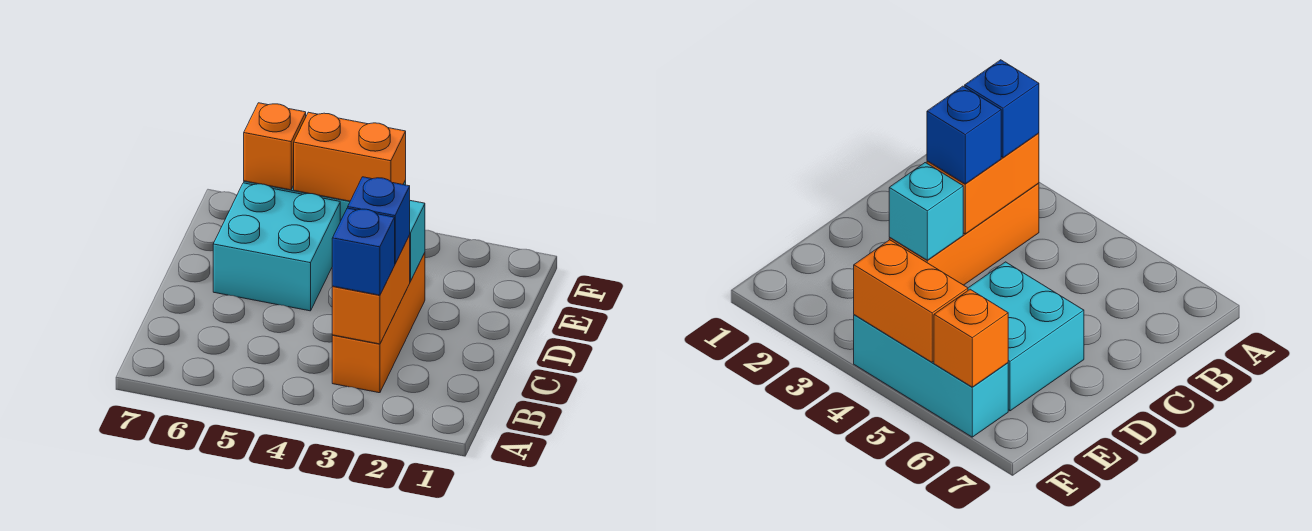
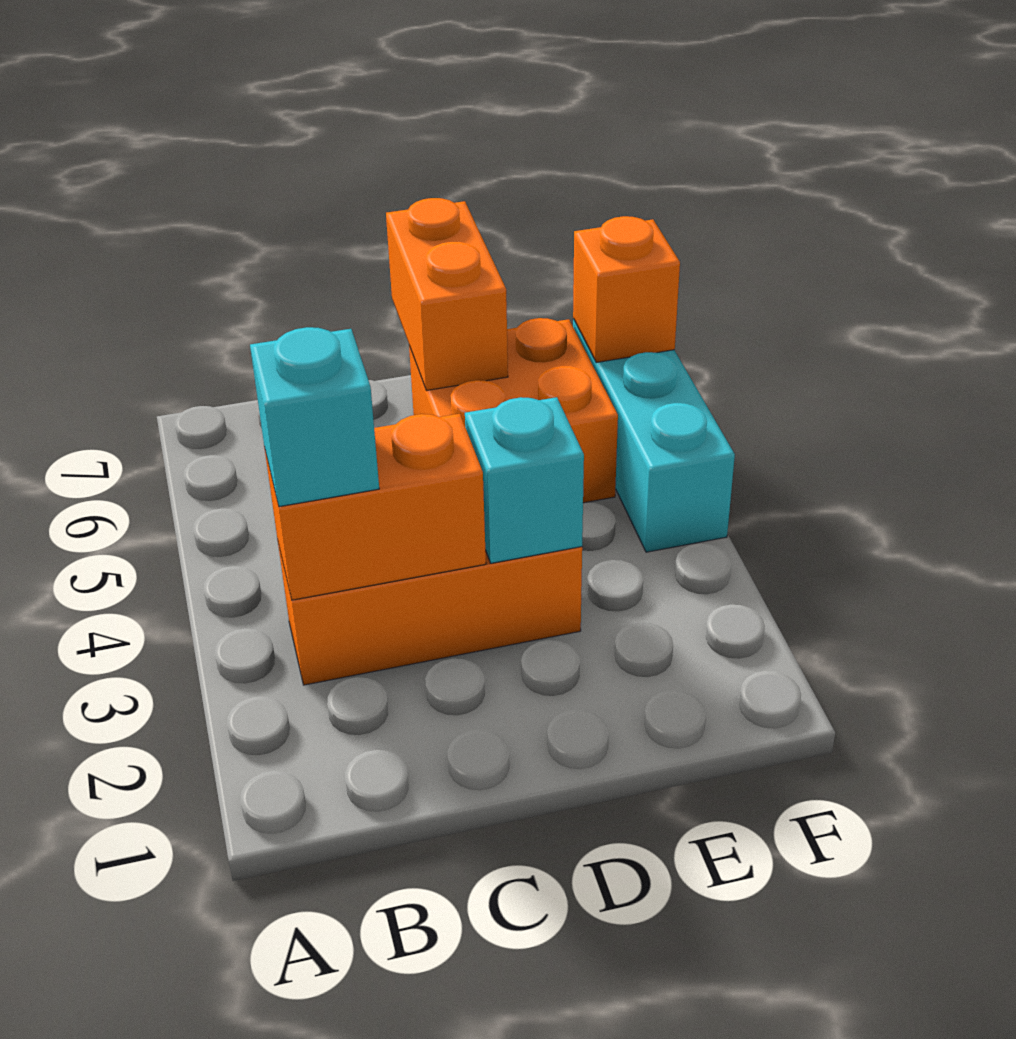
blue 1x1 brick [332,208,395,295] -> cyan 1x1 brick [250,327,379,507]
blue 1x1 brick [348,177,410,264] -> none
cyan 2x2 brick [213,183,340,311] -> orange 2x2 brick [409,318,618,503]
orange 1x2 brick [294,112,406,201] -> orange 1x2 brick moved to [386,198,508,391]

